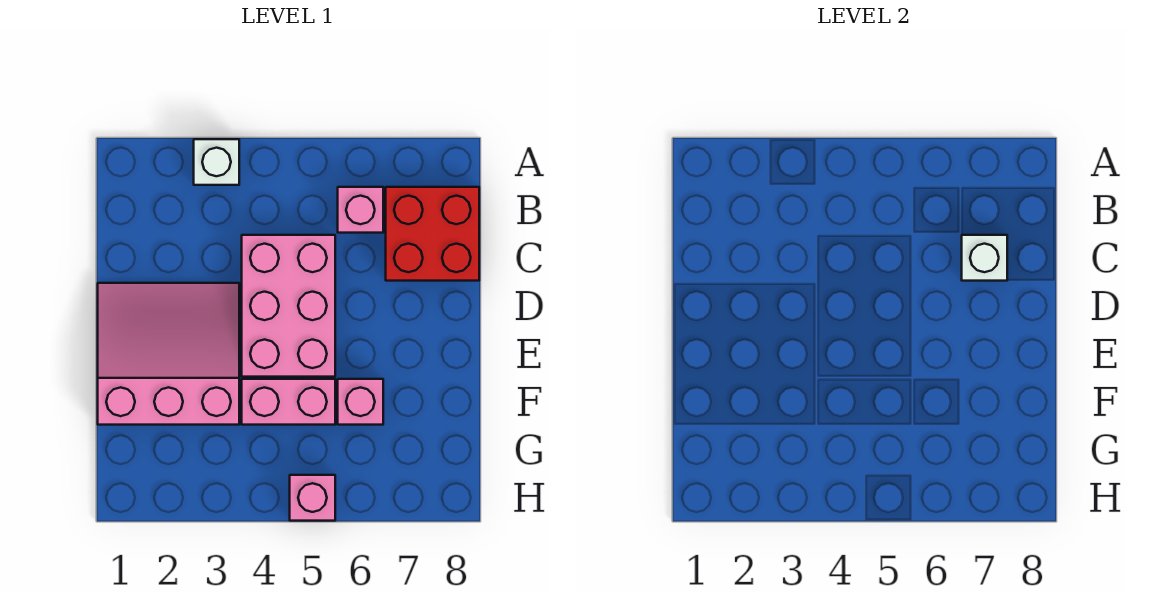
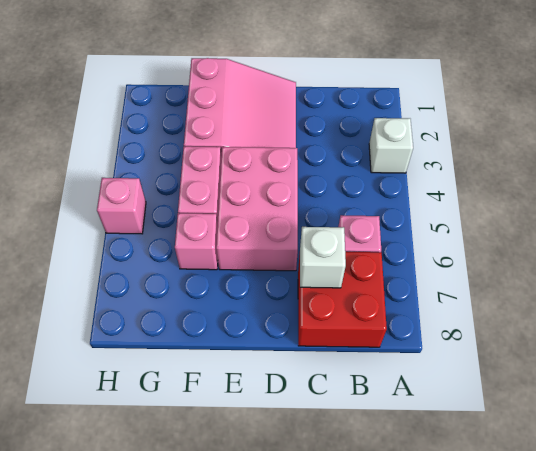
pink 2x3 brick [242,235,335,377] -> pink 2x3 brick turned to [216,147,298,271]

